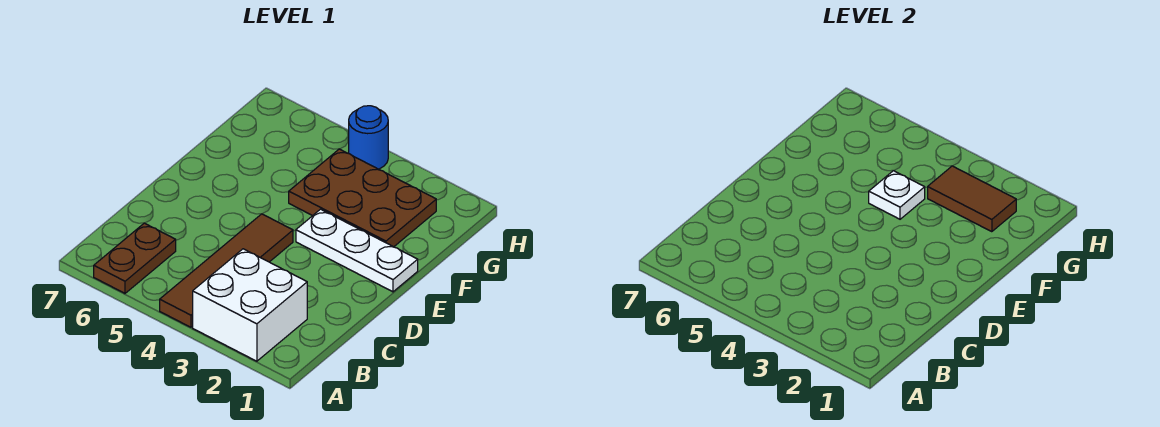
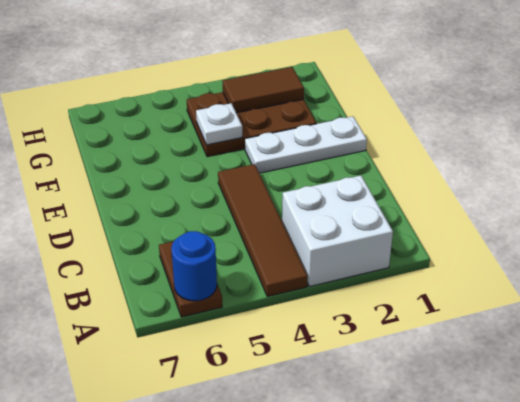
blue 1x1 round brick [349,106,388,169] -> blue 1x1 round brick moved to [171,231,217,301]

